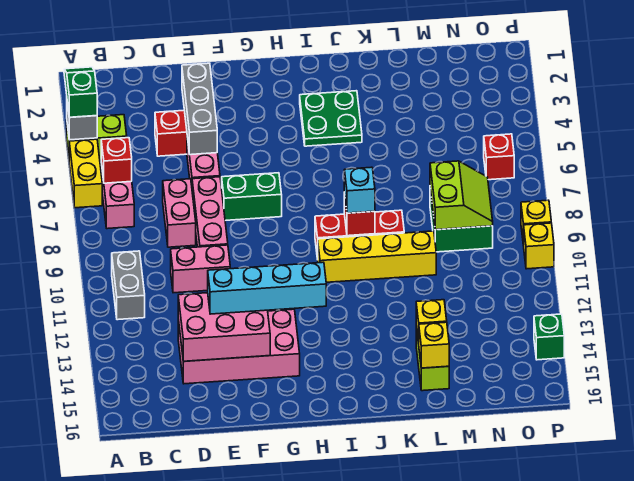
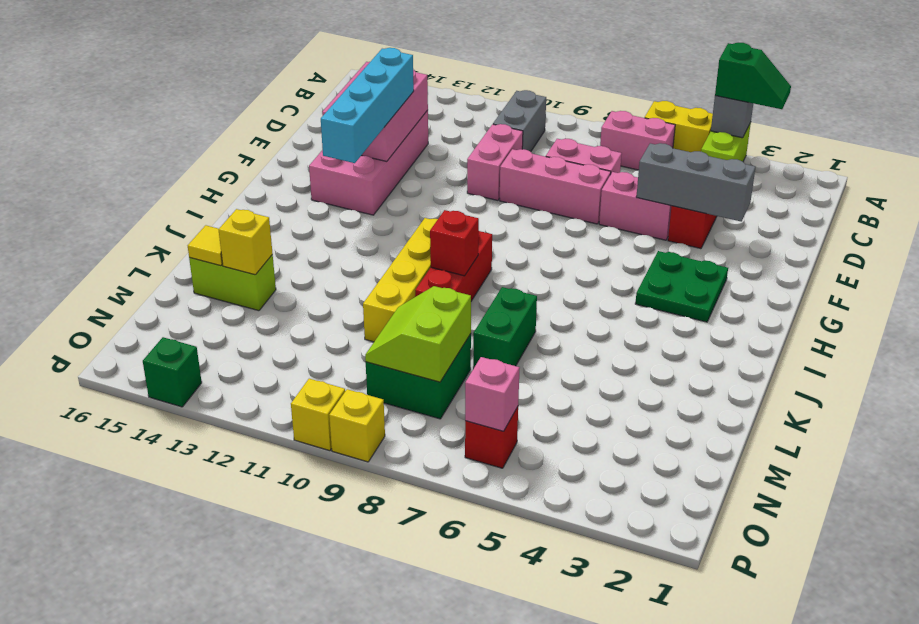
red 1x1 brick [101,138,132,183] -> none
grey 1x2 brick [112,251,145,320] -> grey 1x2 brick turned to [493,90,546,152]
green 1x2 brick [222,173,282,221] -> green 1x2 brick moved to [473,287,537,369]
green 2x2 plate [300,91,362,146] -> green 2x2 plate moved to [635,251,728,322]
cyan 1x1 brick [344,167,375,213] -> none
yellow 1x1 brick [418,322,449,368] -> yellow 1x1 tile [188,225,223,266]
lime 2x2 slope [430,161,493,230] -> lime 2x2 slope turned to [365,286,471,382]
none -> pink 1x1 brick [465,357,520,431]

